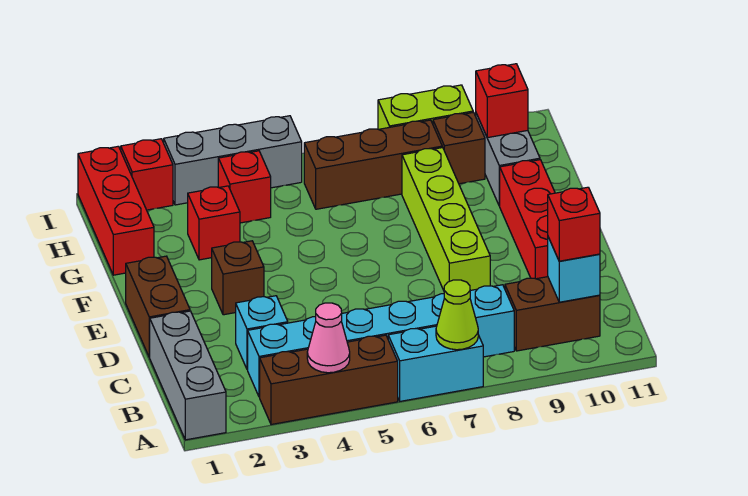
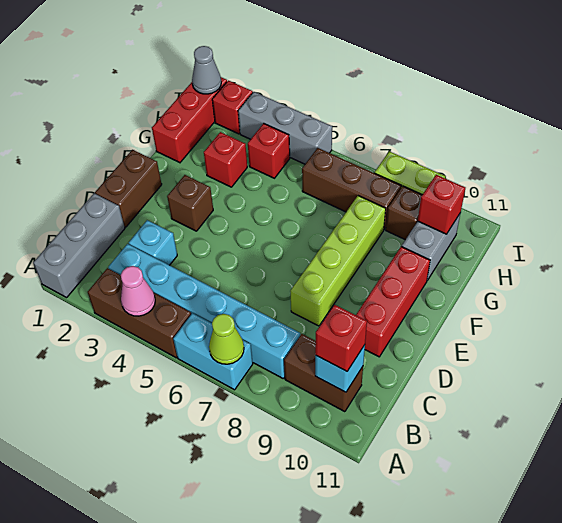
none -> grey 1x1 cone [192,46,221,94]

